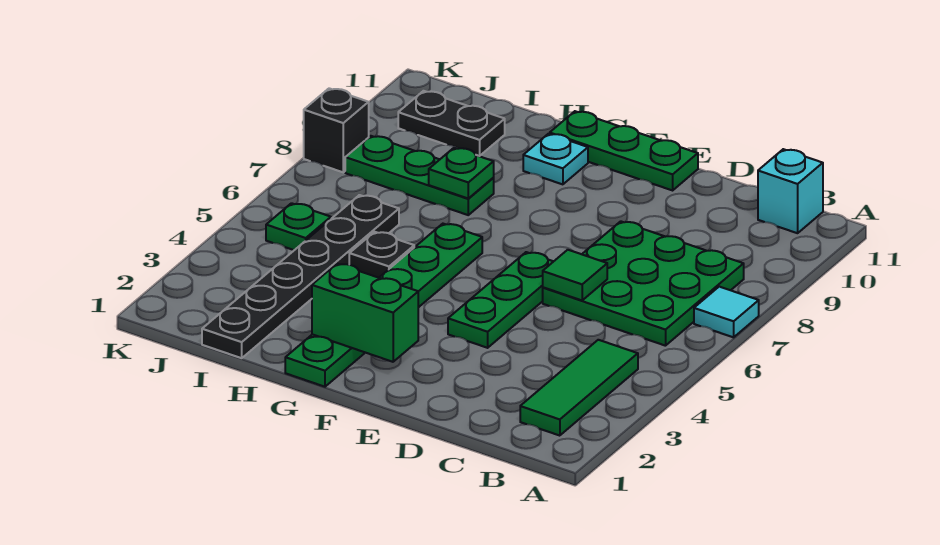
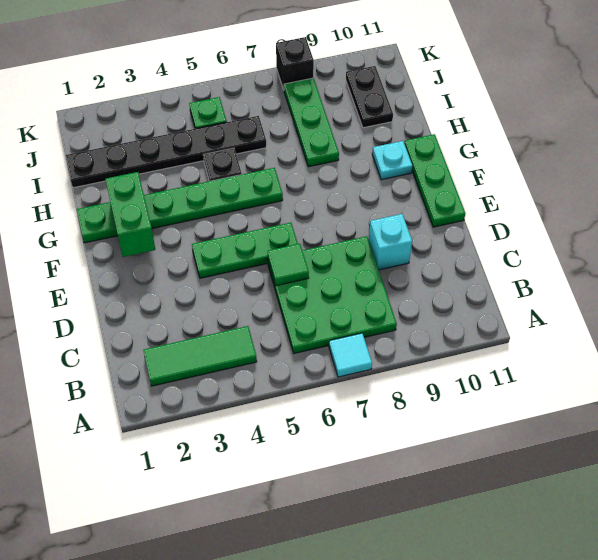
cyan 1x1 brick [758,149,823,233] -> cyan 1x1 brick moved to [368,214,412,270]
green 1x1 plate [429,148,494,198] -> none

